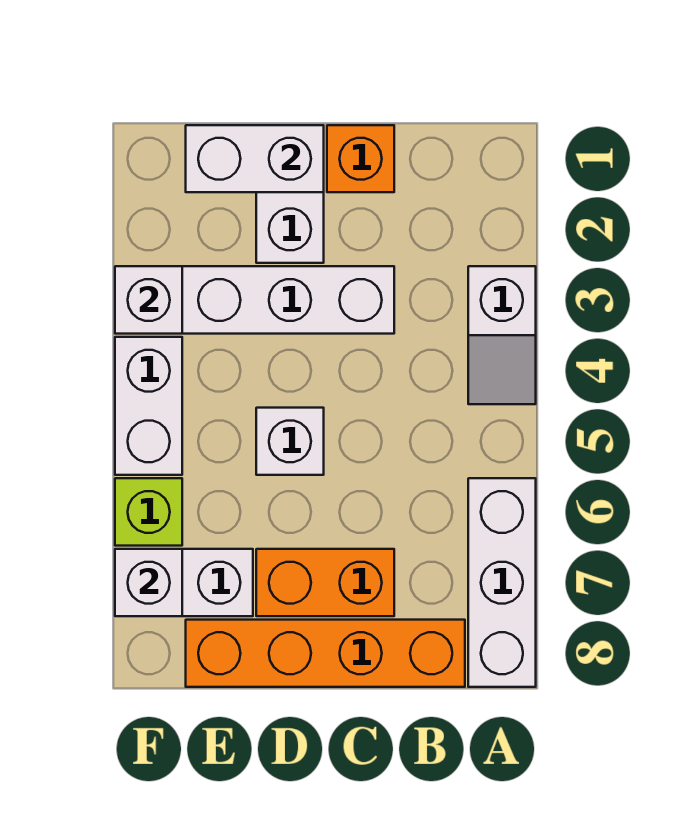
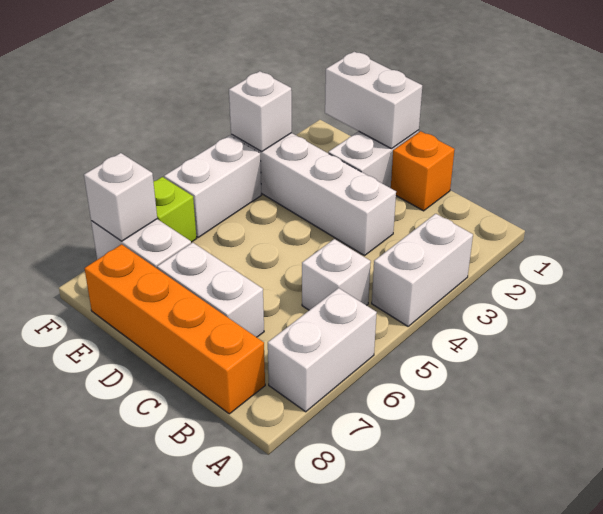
white 1x2 slope [468,266,536,404] -> white 1x2 brick [372,214,473,326]
white 1x3 brick [468,478,536,687] -> white 1x2 brick [268,288,377,412]
orange 1x2 brick [256,549,394,616] -> white 1x2 brick [157,243,264,337]
white 1x1 brick [256,408,324,475] -> white 1x1 brick moved to [302,239,371,310]

